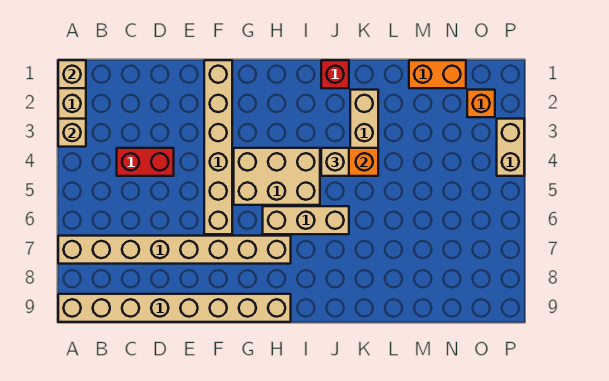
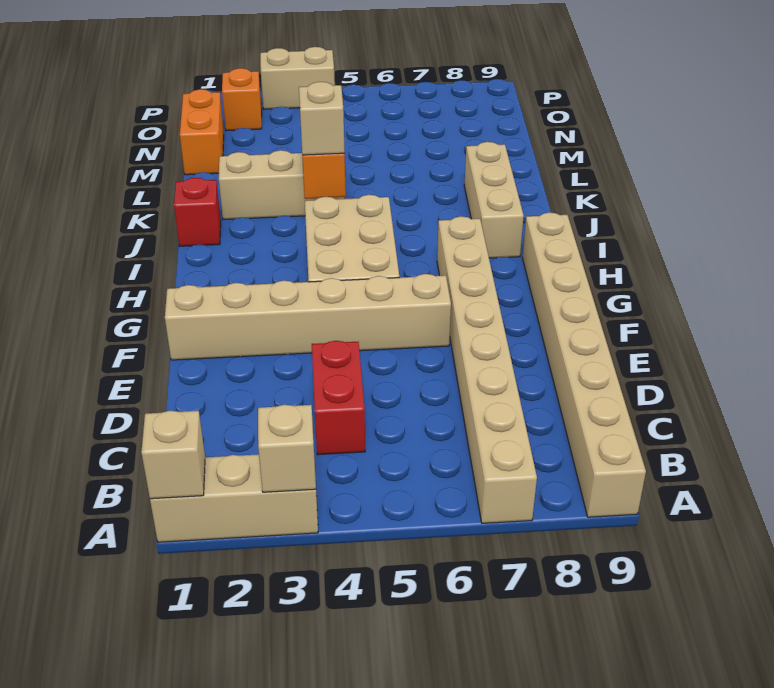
tan 1x3 brick [263,206,349,234] -> tan 1x3 brick moved to [464,142,524,258]

